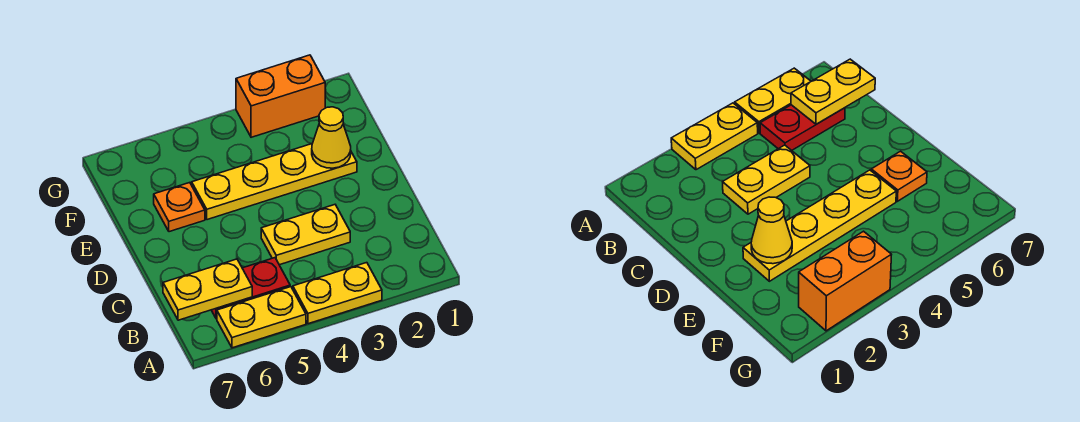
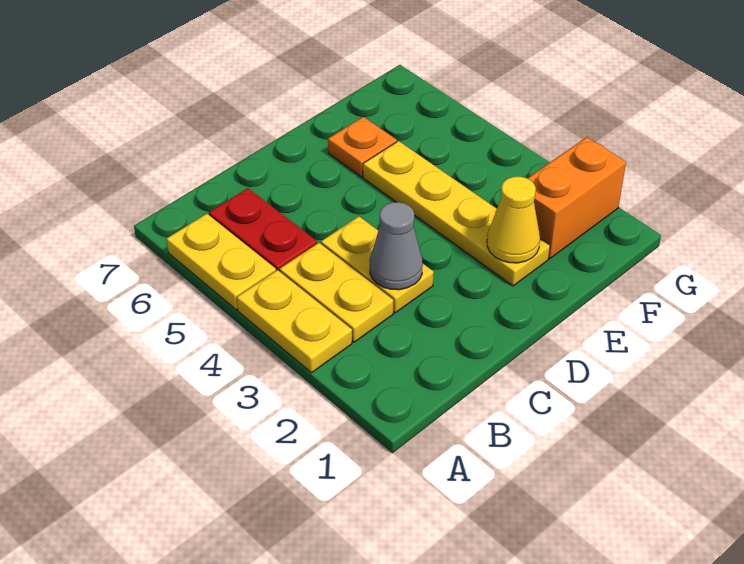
yellow 1x2 plate [163,259,252,320] -> yellow 1x2 plate moved to [280,243,393,342]
none -> grey 1x1 cone [370,202,423,290]
orange 1x2 brick [236,55,325,137] -> orange 1x2 brick turned to [527,137,626,259]

